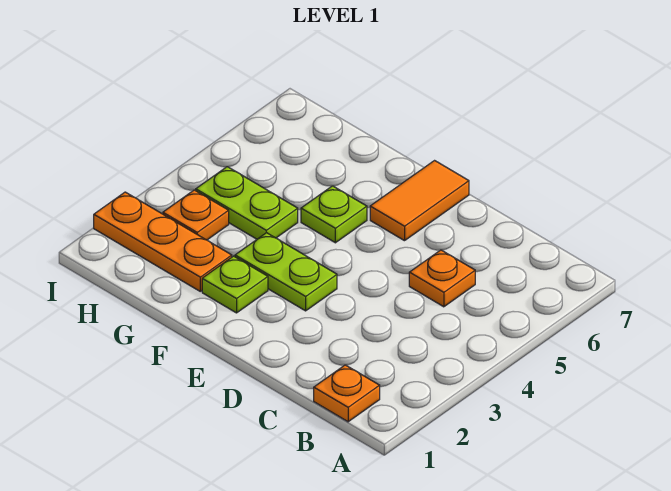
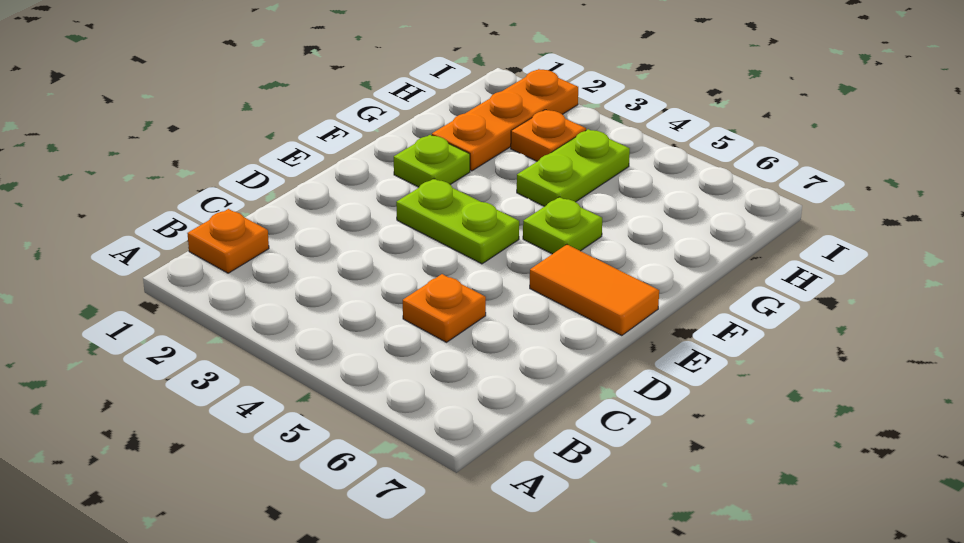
lime 1x2 plate [235,233,337,311] -> lime 1x2 plate turned to [396,179,519,264]

